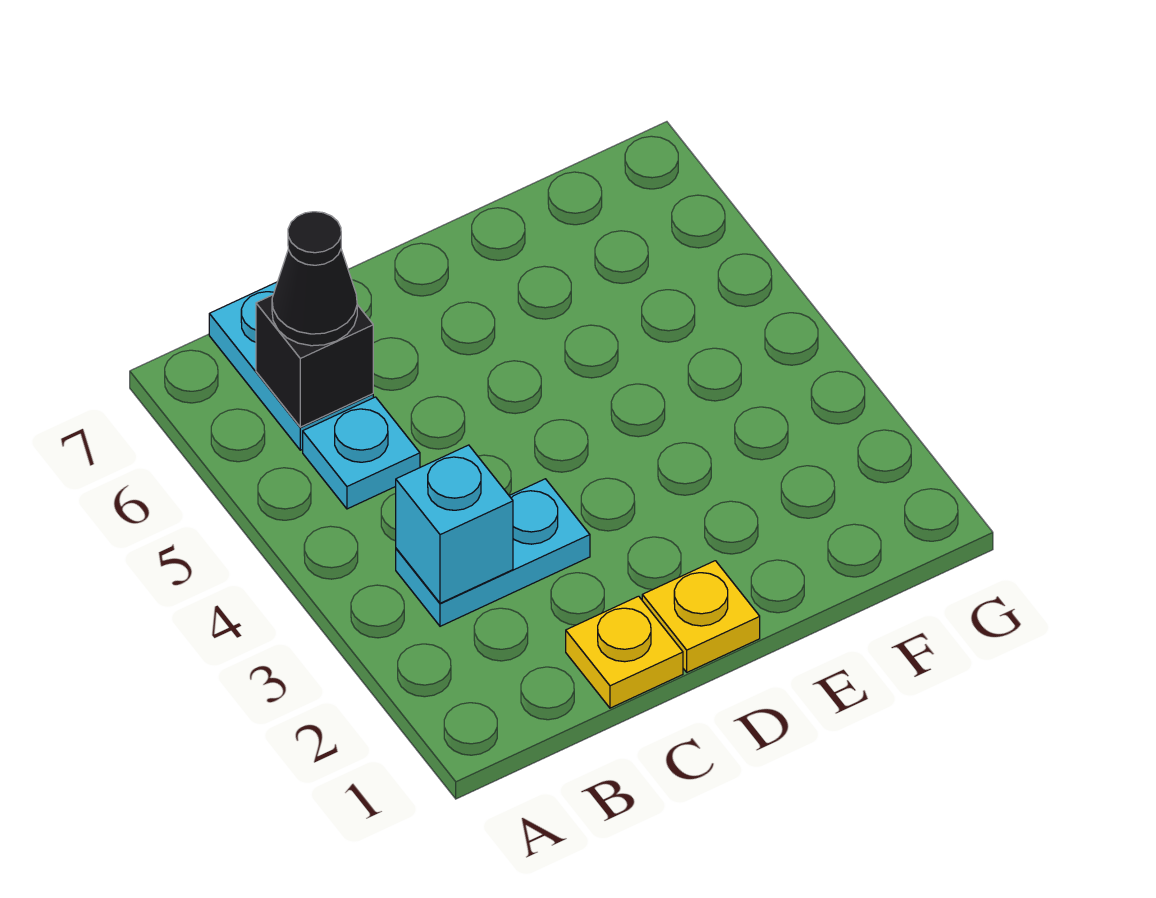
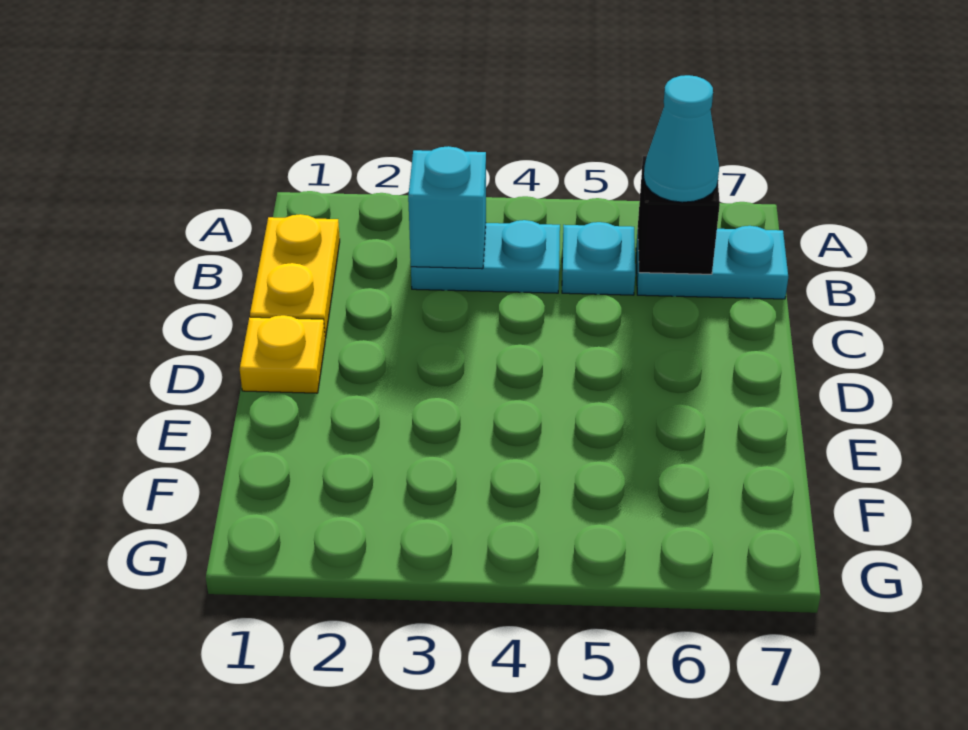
cyan 1x2 plate [396,479,590,626] -> cyan 1x2 plate turned to [411,220,560,293]
black 1x1 cone [272,212,357,346] -> cyan 1x1 cone [644,75,719,202]
yellow 1x1 plate [566,596,683,708] -> yellow 1x2 plate [250,214,340,338]

